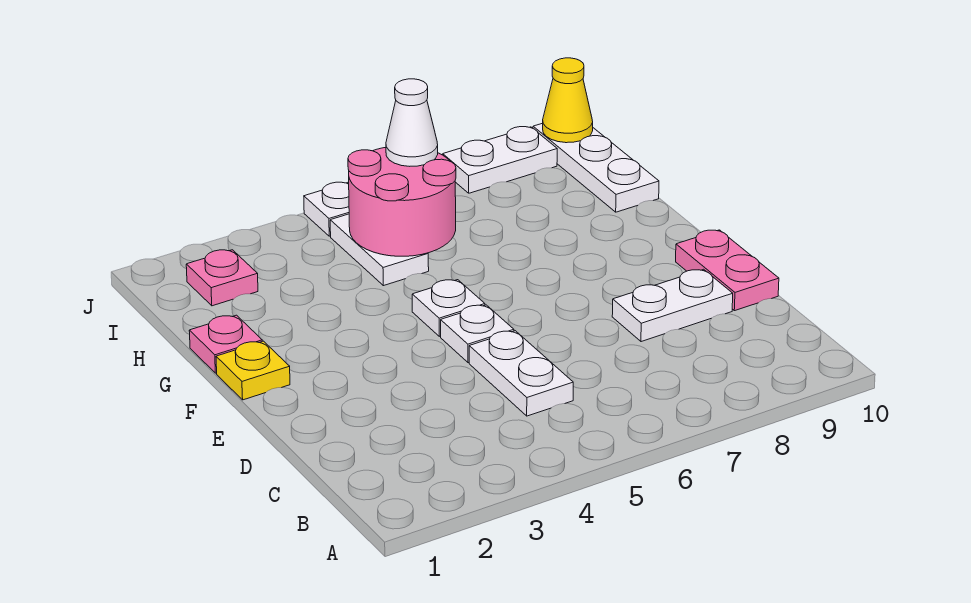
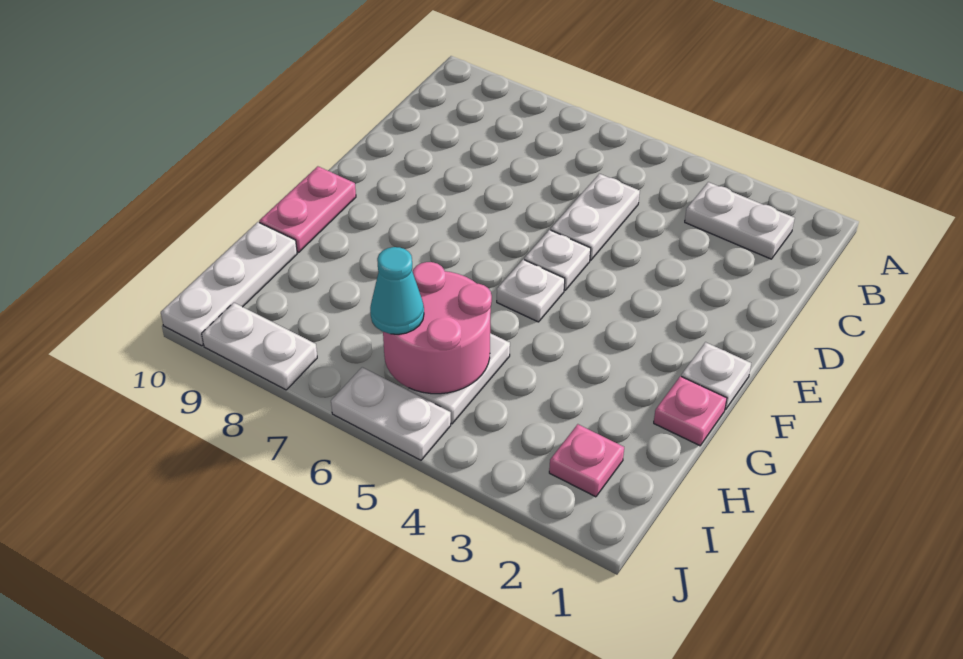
white 1x2 plate [612,269,733,342] -> white 1x2 plate moved to [685,182,795,259]
pink 1x2 plate [676,230,779,311] -> pink 1x2 plate moved to [259,166,356,252]
yellow 1x1 plate [216,341,290,400] -> white 1x1 plate [681,342,751,410]
white 1x1 cone [386,79,438,166] -> cyan 1x1 cone [370,247,424,334]
yellow 1x1 cone [543,58,593,143] -> none

